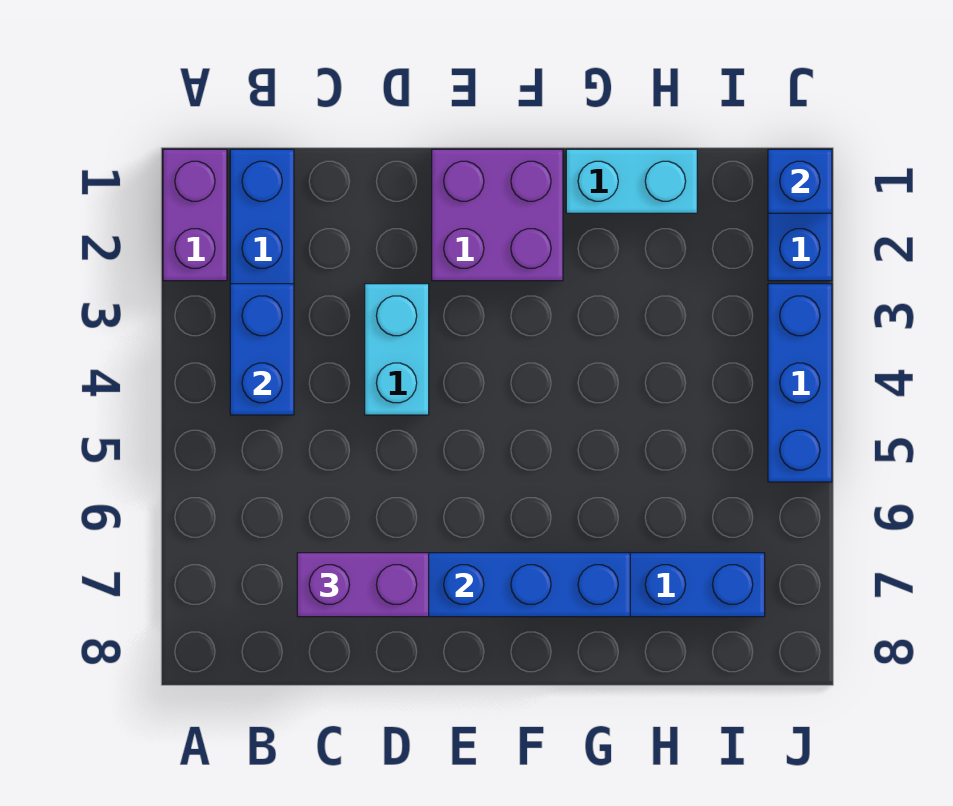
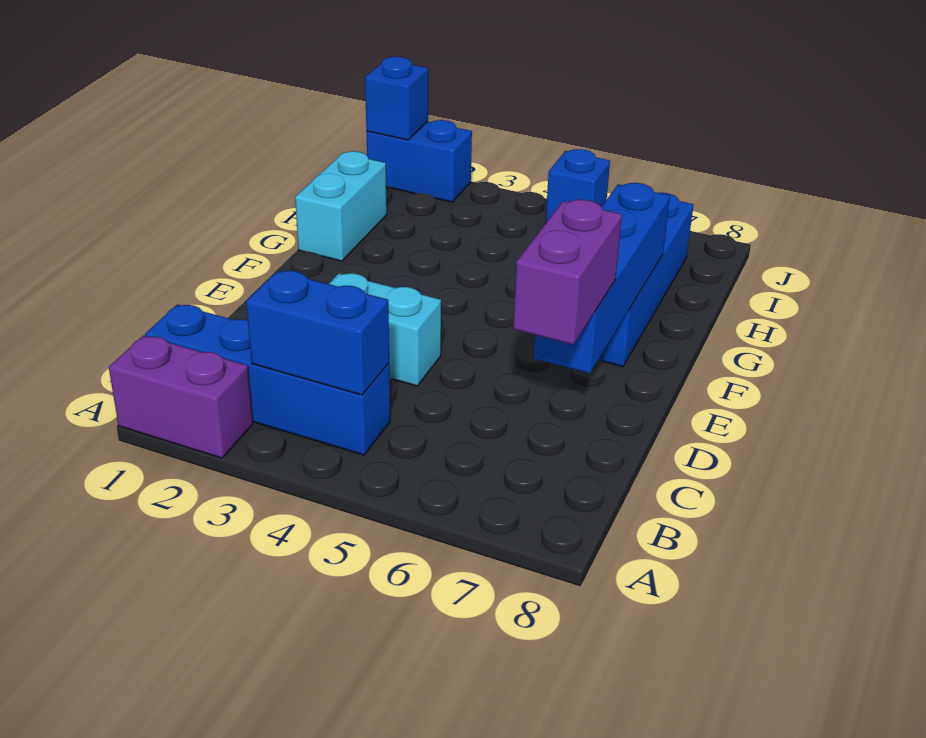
purple 2x2 brick [432,149,563,281] -> none
blue 1x3 brick [768,284,832,482] -> blue 1x1 brick [546,149,610,223]

